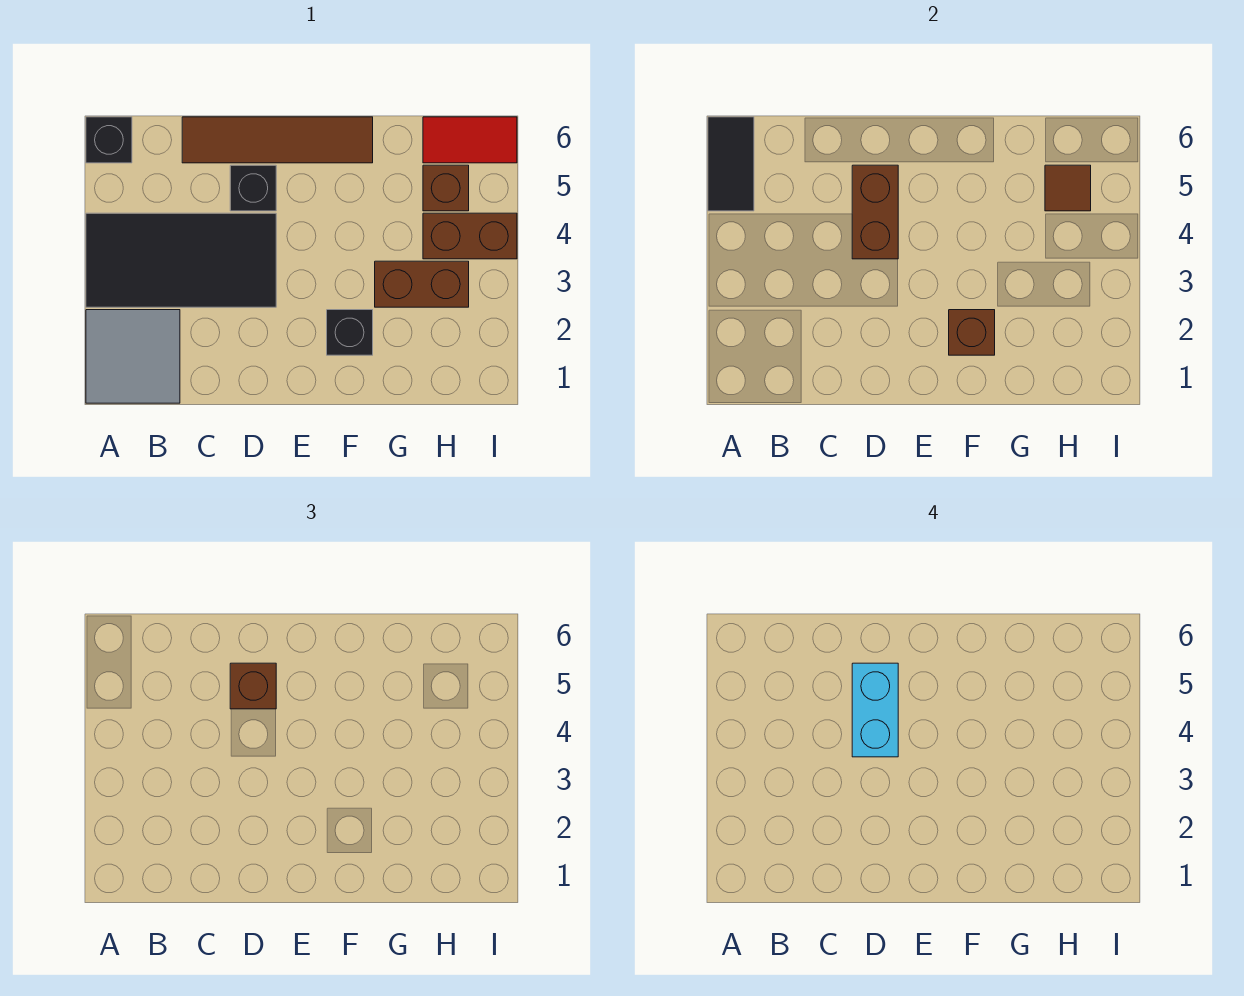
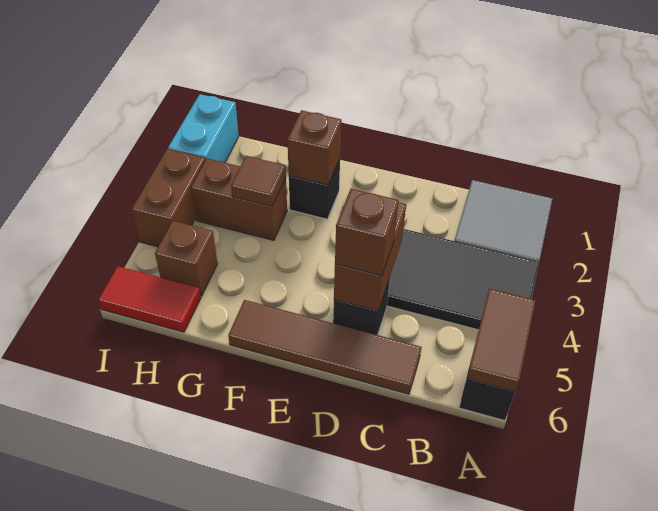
black 1x2 tile [708,117,754,211] -> brown 1x2 tile [467,289,535,391]
cyan 1x2 brick [852,663,898,757] -> cyan 1x2 brick moved to [168,94,239,162]
brown 1x2 brick [423,213,517,259] -> brown 1x2 brick turned to [132,149,205,247]
brown 1x1 tile [1045,165,1091,211] -> brown 1x1 tile moved to [231,156,286,207]

